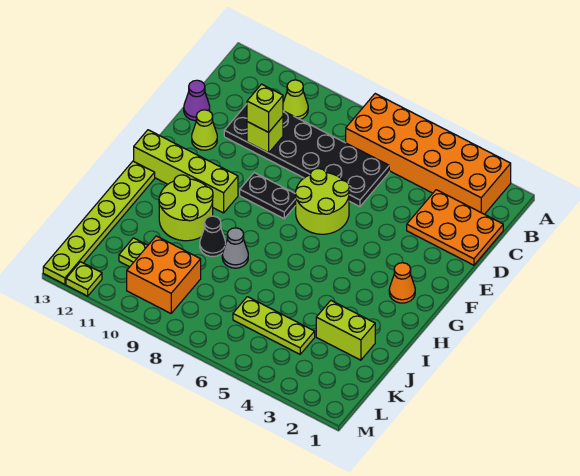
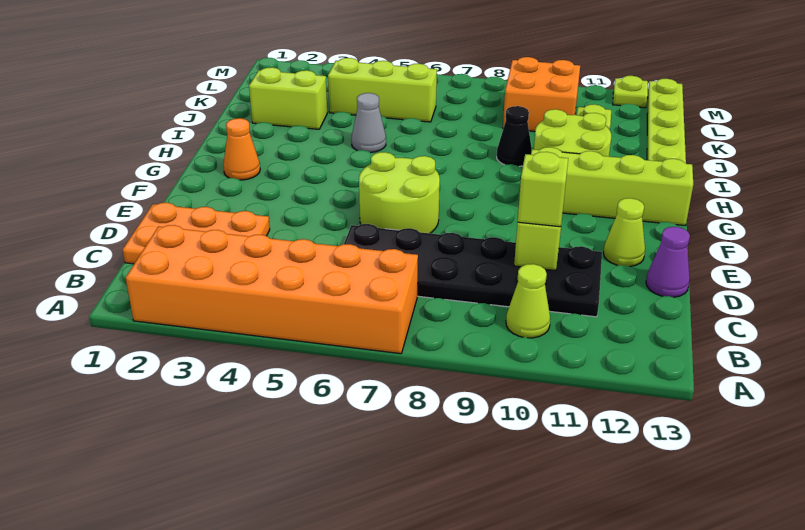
black 1x2 plate [240,173,296,218] -> none
grey 1x1 cone [222,228,248,268] -> grey 1x1 cone moved to [351,93,386,153]
lime 1x3 plate [233,297,315,354] -> lime 1x3 brick [328,58,437,122]

